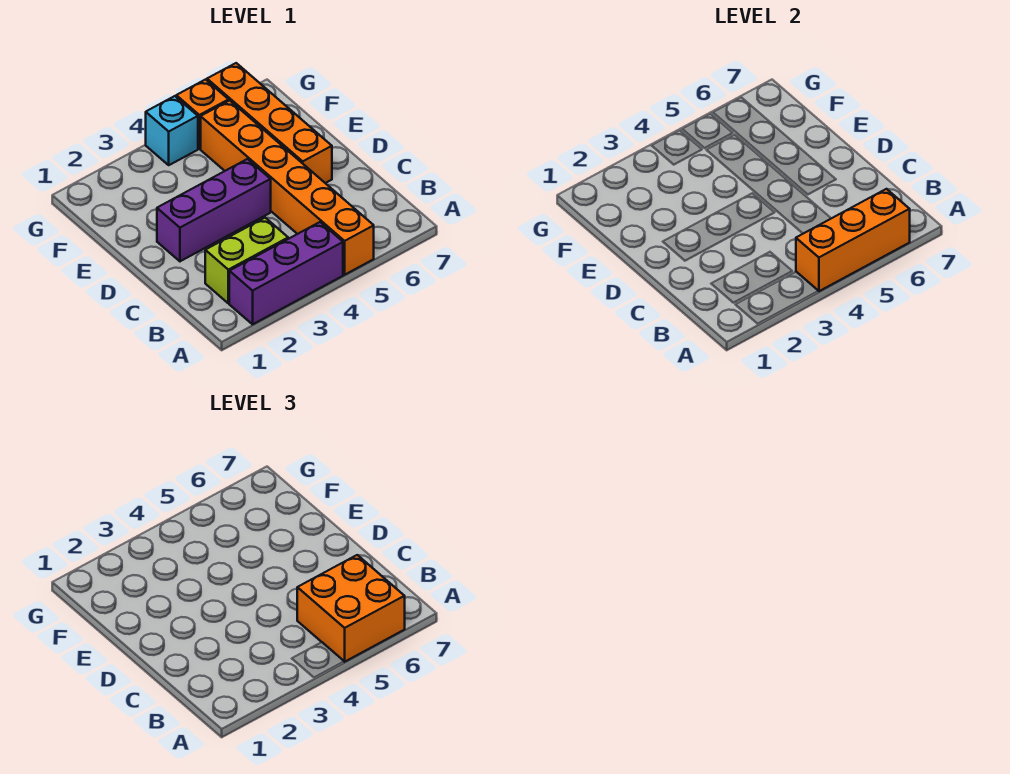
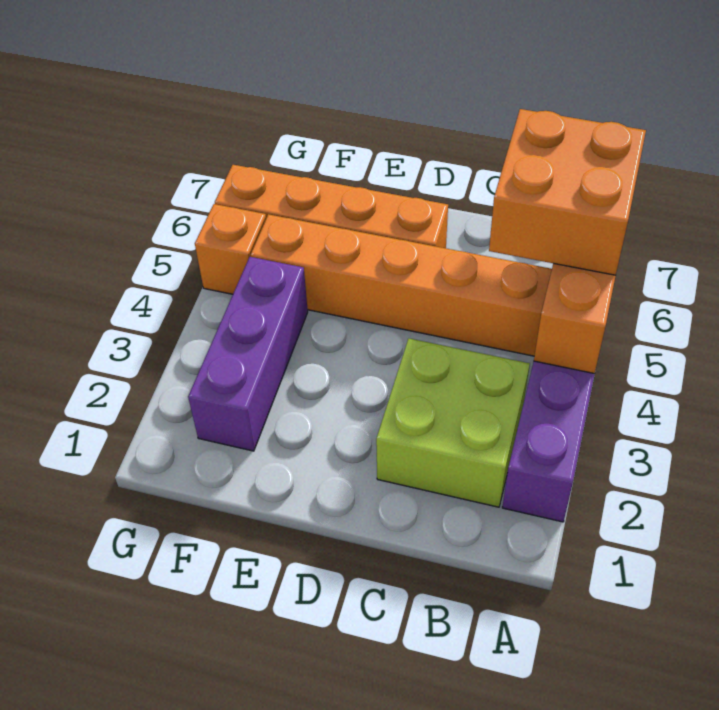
lime 1x2 brick [205,218,288,303] -> lime 2x2 brick [376,338,530,507]
purple 1x3 brick [157,159,271,261] -> purple 1x3 brick moved to [188,257,308,451]
cyan 1x1 brick [146,96,198,165] -> none

